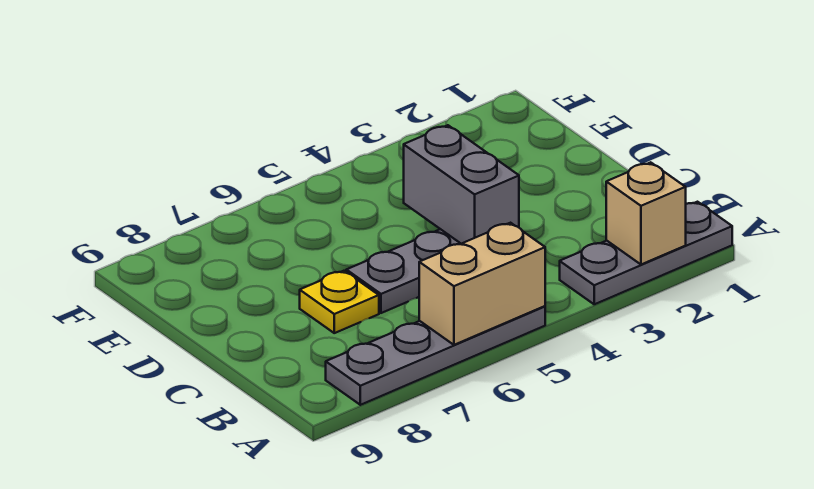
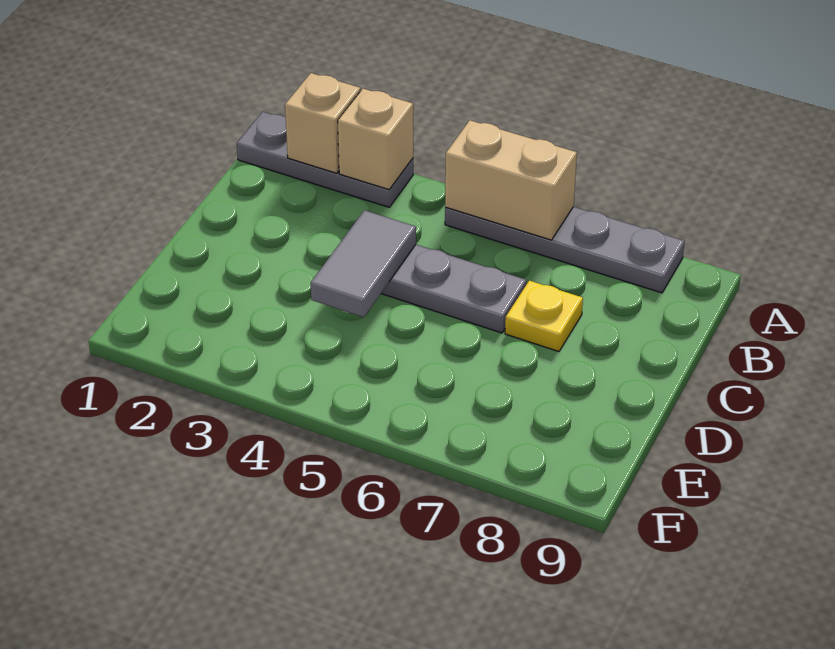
none -> tan 1x1 brick [338,89,413,190]
grey 1x2 brick [404,125,519,244] -> grey 1x2 tile [311,210,416,317]

